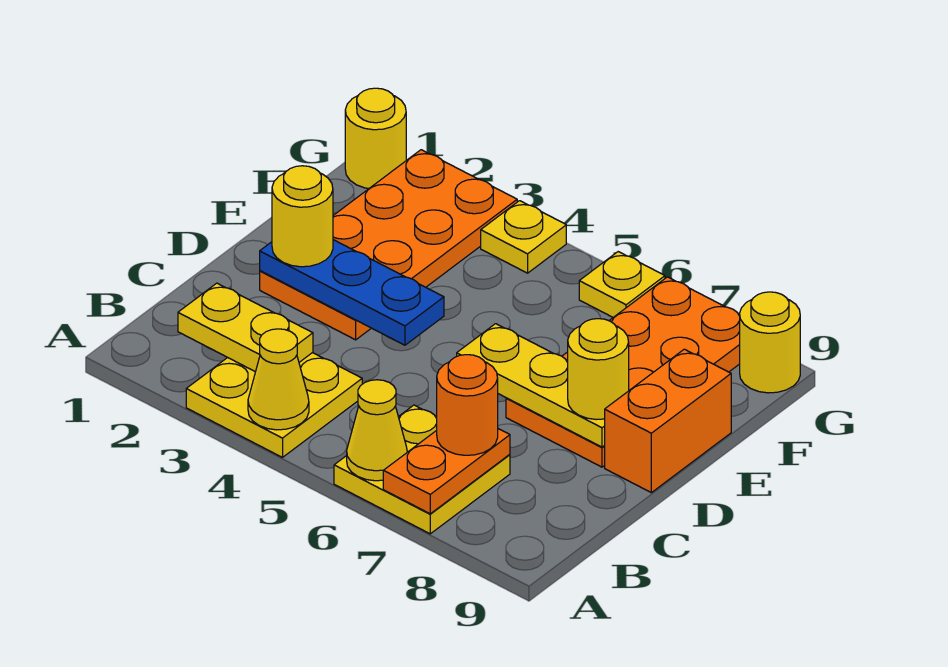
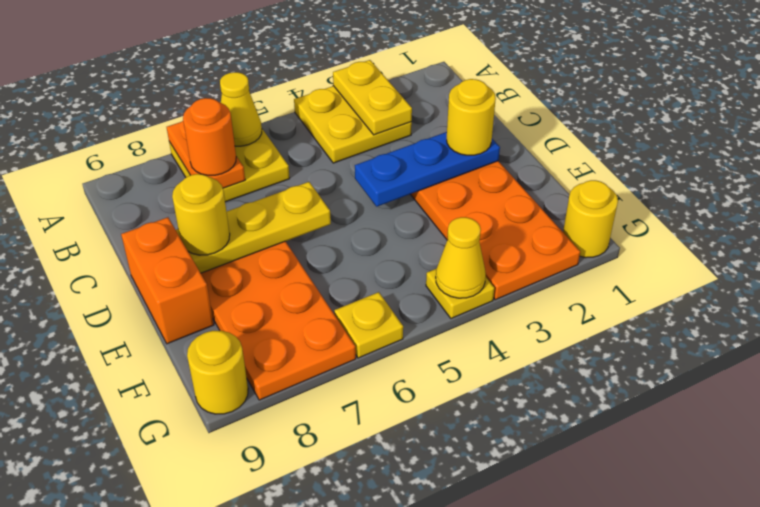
yellow 1x1 cone [248,329,309,430] -> yellow 1x1 cone moved to [436,217,486,298]
yellow 1x2 plate [178,283,313,372] -> yellow 1x2 plate turned to [333,60,412,135]

